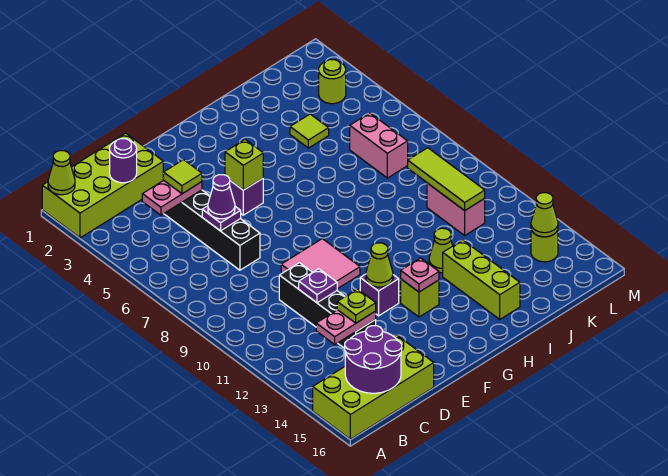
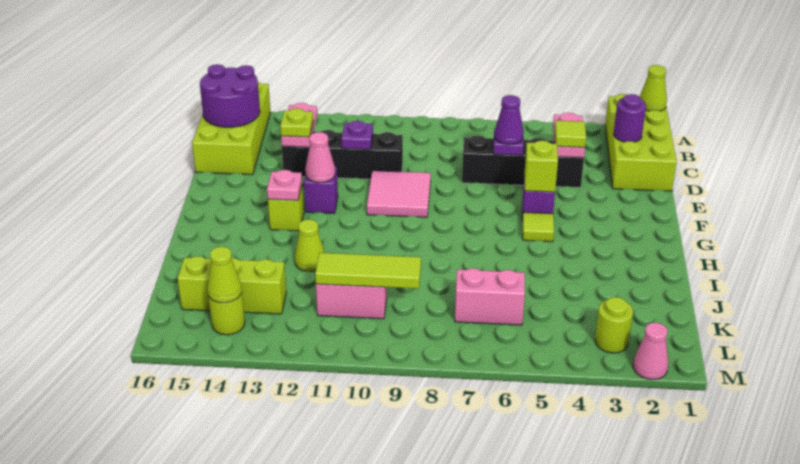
lime 1x1 cone [366,243,393,287] -> pink 1x1 cone [305,132,335,183]
lime 1x3 brick [443,240,520,319] -> lime 1x3 brick moved to [178,256,286,314]
lime 1x1 tile [290,114,329,148] -> lime 1x1 tile moved to [523,212,554,242]
none -> pink 1x1 cone [633,323,668,379]

